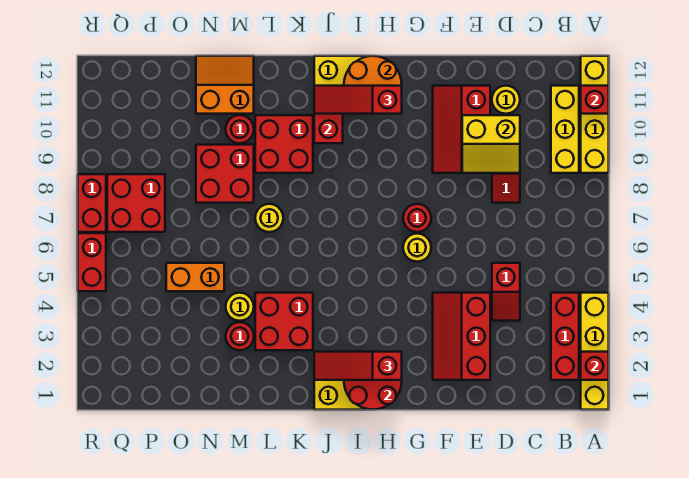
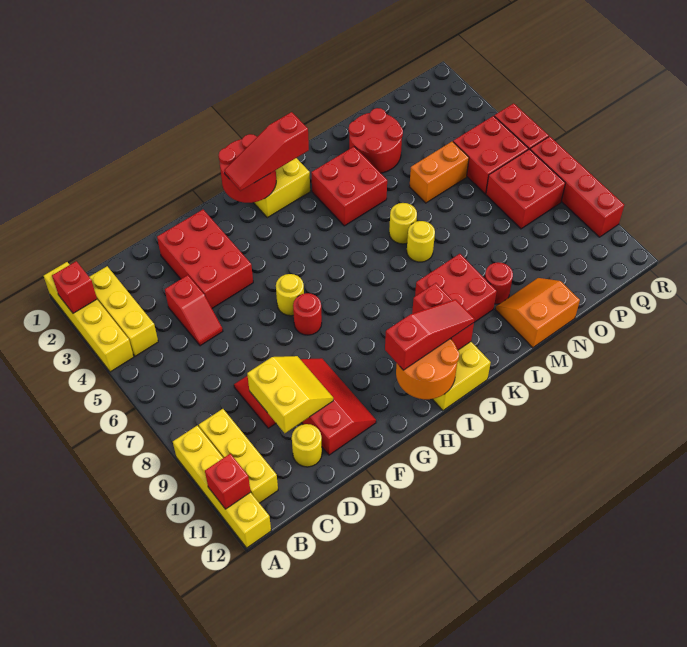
red 1x3 brick [551,293,579,380] -> yellow 1x3 brick [90,266,158,356]
red 1x2 slope [492,263,520,321] -> red 1x2 slope turned to [165,275,223,346]
yellow 2x2 slope [462,115,520,173] -> yellow 2x2 slope turned to [247,356,333,433]
red 2x3 slope [433,293,490,380] -> red 2x3 brick [157,210,253,308]
red 1x3 slope [314,352,402,380] -> red 1x3 slope turned to [224,112,309,191]
red 1x1 round brick [226,322,254,350] -> red 2x2 round brick [349,108,403,173]
yellow 1x1 round brick [226,293,254,321] -> yellow 1x1 round brick moved to [389,203,417,244]
red 2x2 brick [196,145,254,203] -> red 2x2 brick moved to [453,116,528,194]
orange 2x2 slope [196,56,254,114] -> orange 2x2 slope turned to [496,278,580,348]
red 1x2 brick [78,174,106,232] -> red 1x4 brick [530,136,624,237]

